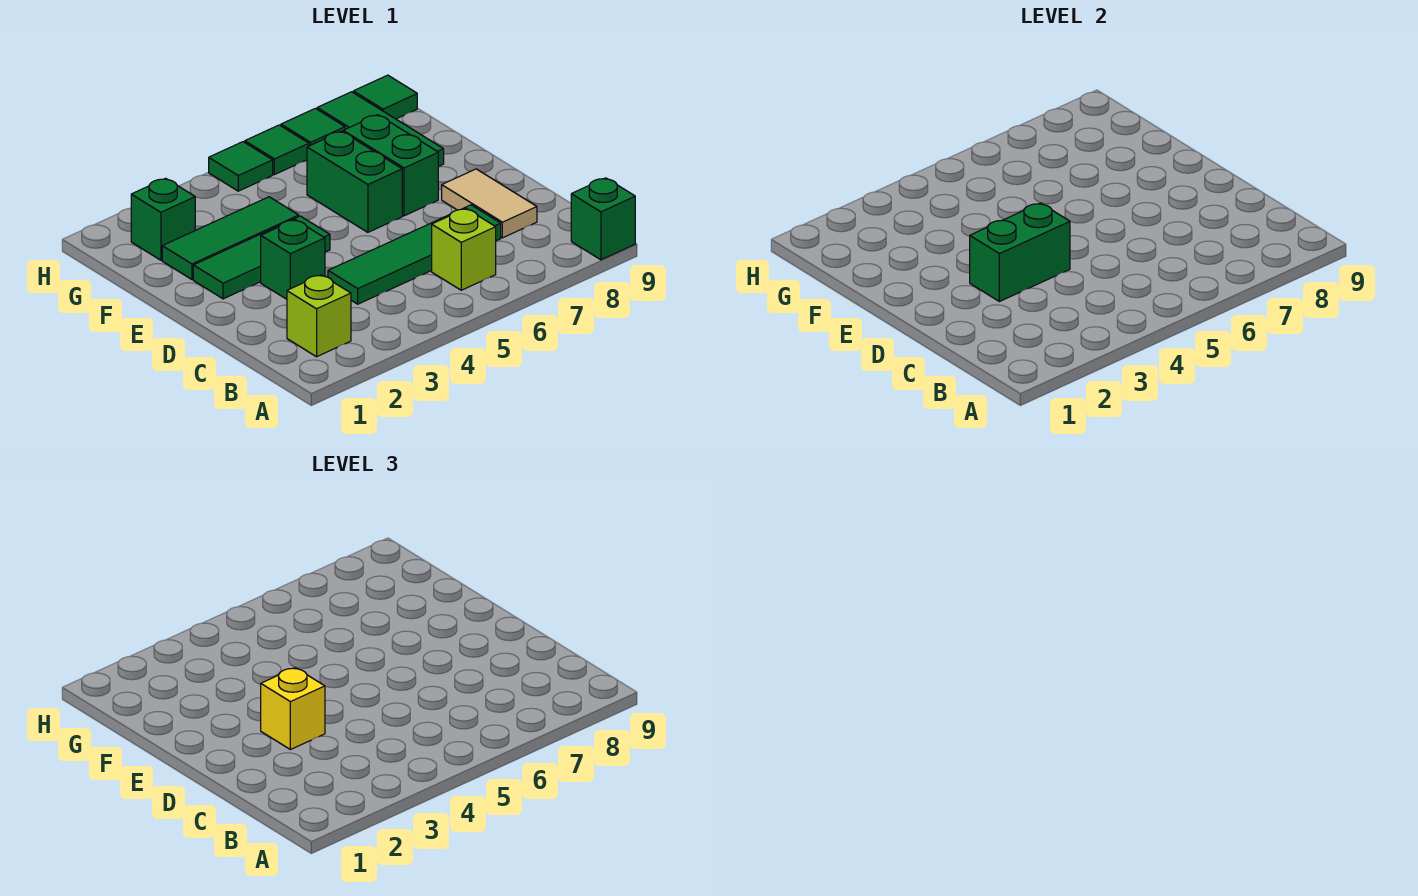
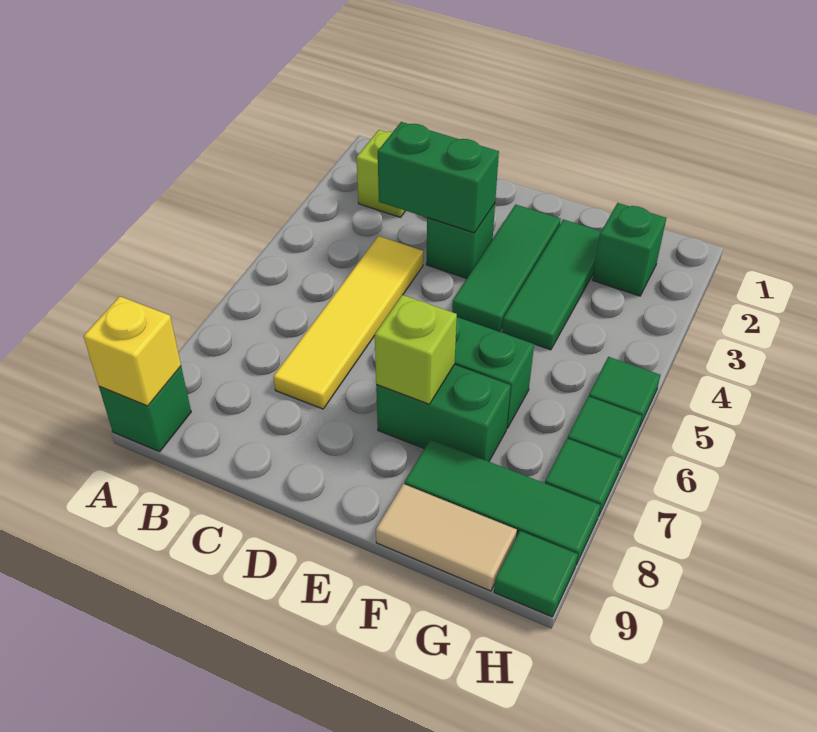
lime 1x1 brick [432,209,496,290] -> lime 1x1 brick moved to [375,295,457,404]
green 1x4 tile [328,205,501,304] -> yellow 1x4 tile [273,236,423,409]
tan 1x2 tile [442,169,537,238] -> tan 1x2 tile moved to [376,484,517,591]
green 1x2 brick [970,203,1070,302] -> green 1x2 brick turned to [378,122,499,233]
yellow 1x1 brick [261,668,325,750] -> yellow 1x1 brick moved to [84,296,181,406]

